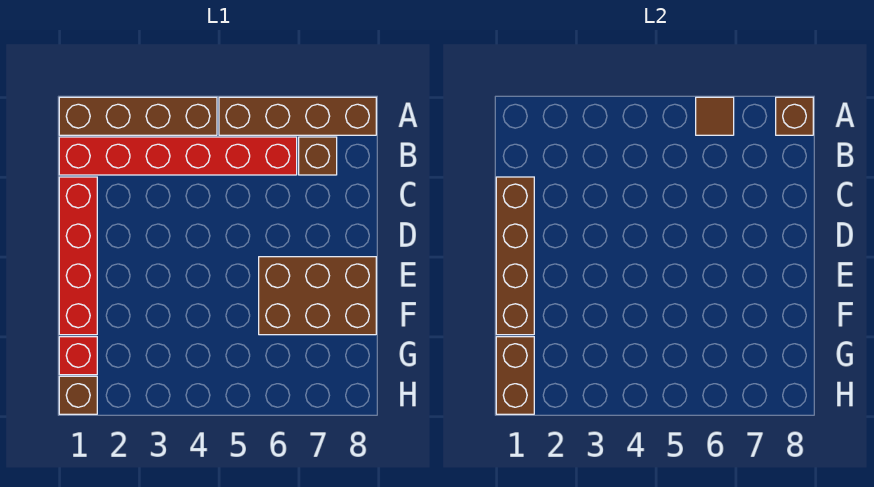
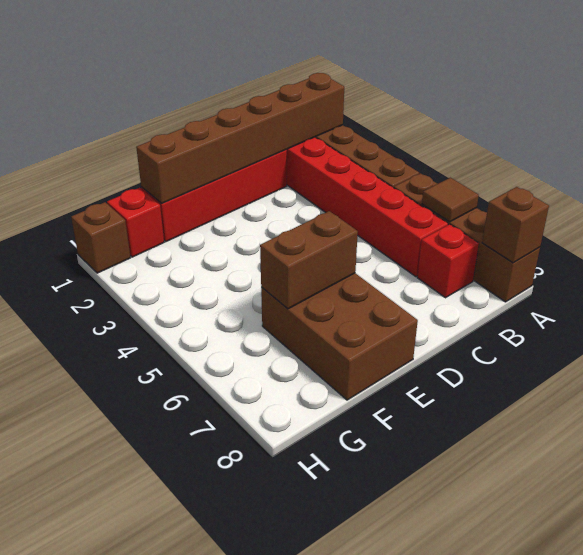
brown 1x1 brick [299,137,337,175] -> red 1x1 brick [417,224,479,298]
brown 1x4 brick [496,177,534,335] -> brown 1x6 brick [136,73,344,203]
brown 1x2 brick [496,337,534,414] -> brown 1x2 brick moved to [260,211,358,309]

